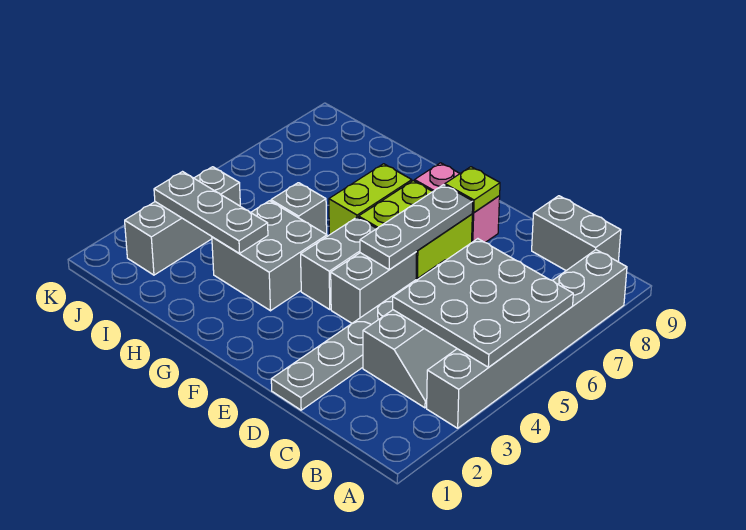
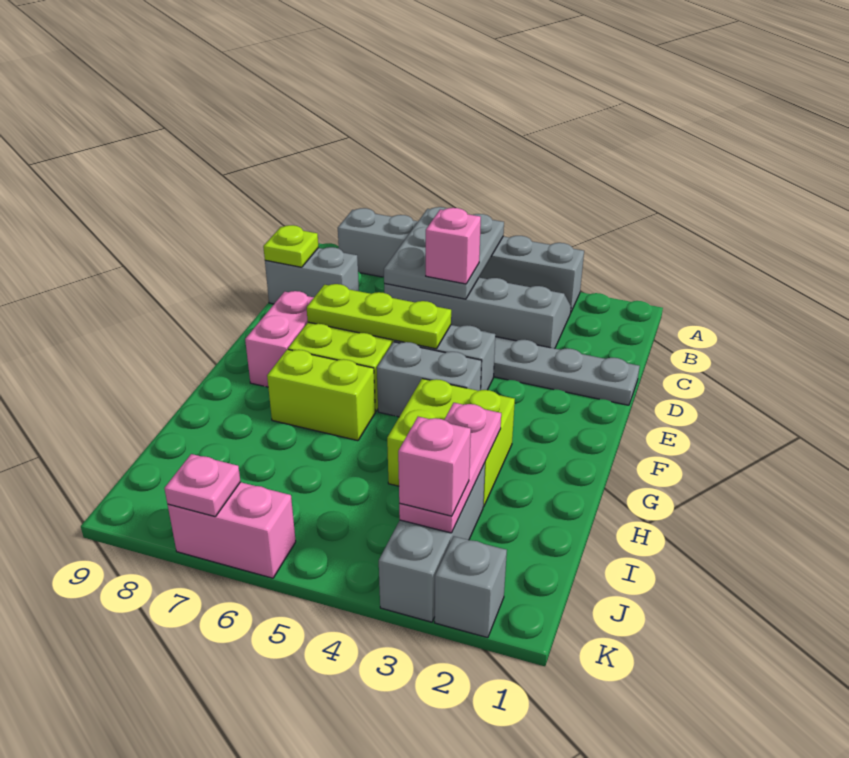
grey 3x3 plate [393,239,573,367] -> grey 2x3 plate [384,207,504,299]
grey 1x2 brick [532,196,621,271] -> grey 1x2 brick turned to [265,247,359,304]
none -> pink 1x1 brick [426,208,481,284]
grey 1x3 plate [360,185,473,270] -> lime 1x3 plate [307,284,451,349]
lime 1x1 plate [445,167,500,212] -> lime 1x1 plate moved to [263,225,318,267]
grey 2x2 brick [212,201,327,311] -> lime 2x2 brick [387,379,515,507]
grey 1x3 plate [154,172,268,254] -> pink 1x3 plate [399,403,501,533]
grey 1x1 brick [271,183,327,234] -> grey 1x1 brick moved to [435,536,507,638]
grey 1x3 brick [125,167,240,275] -> grey 1x3 brick turned to [379,463,485,622]
none -> pink 1x1 brick [398,417,471,516]
none -> pink 1x2 brick [168,482,296,578]
none -> pink 1x1 plate [164,454,241,516]

